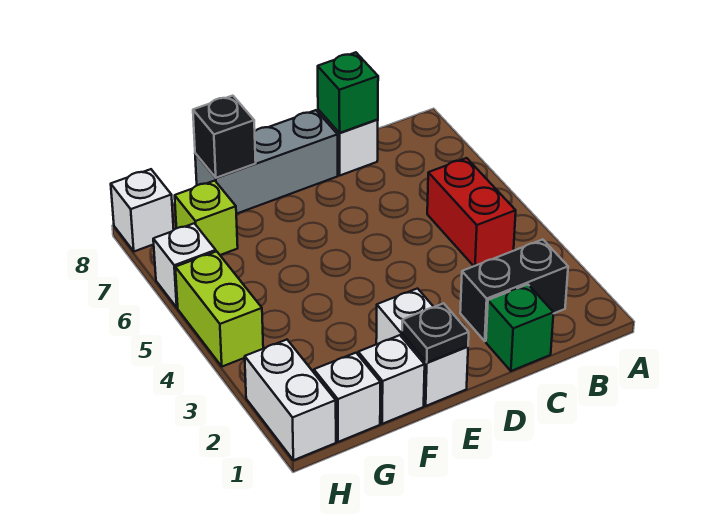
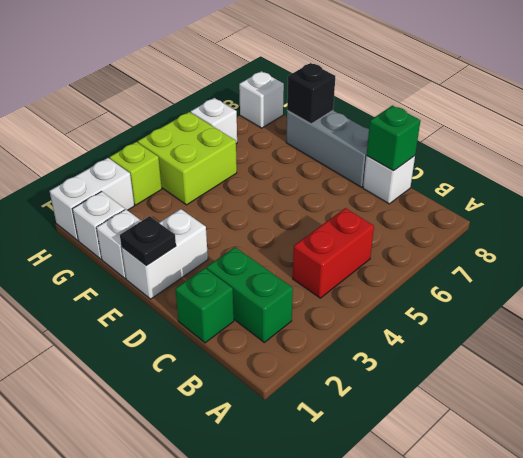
black 1x2 brick [460,240,568,341] -> green 1x2 brick [207,247,293,342]
lime 1x1 brick [175,181,238,255] -> lime 1x1 brick moved to [110,142,162,205]
lime 1x2 brick [175,251,263,367] -> lime 2x2 brick [138,112,237,205]

